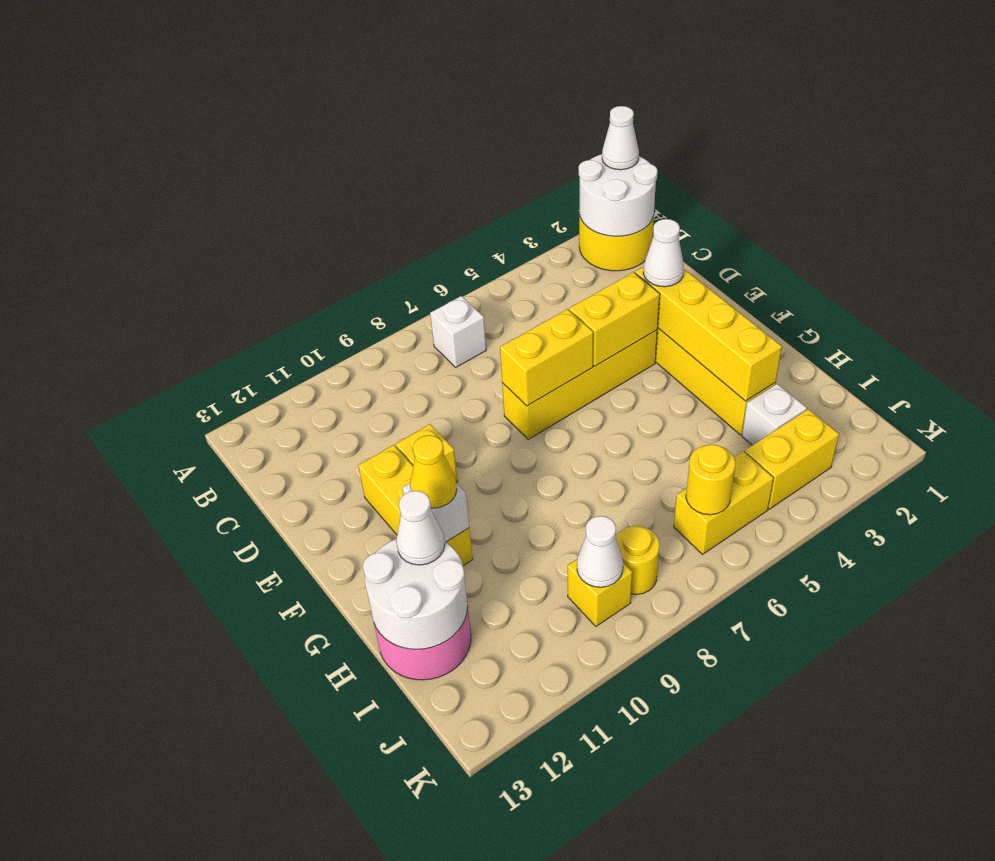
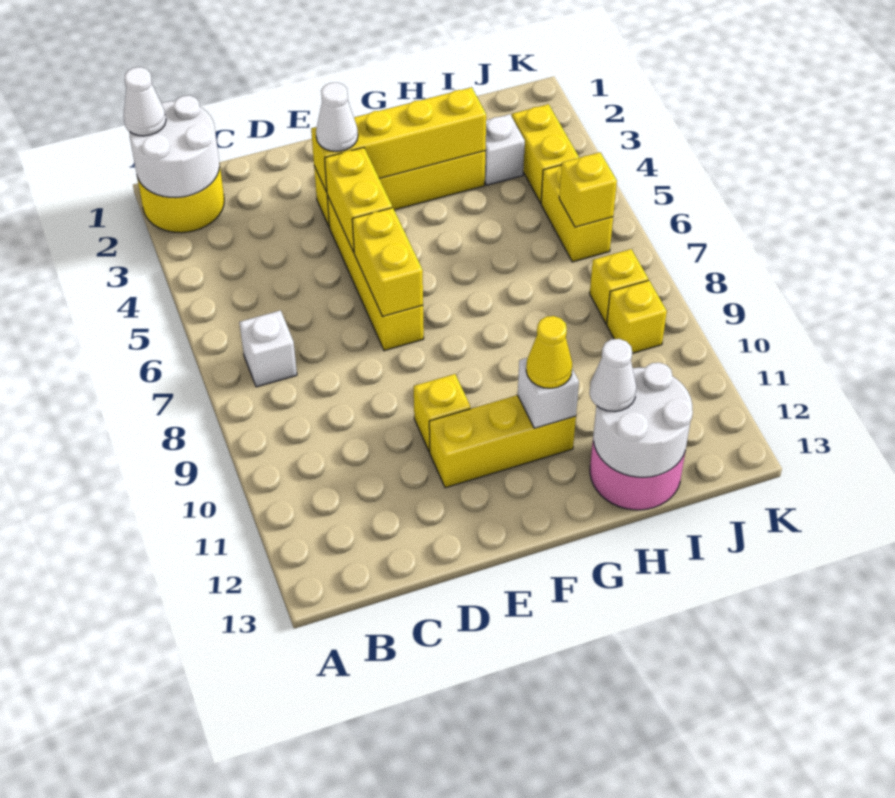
yellow 1x1 round brick [686,445,735,515] -> yellow 1x1 brick [559,152,617,227]
yellow 1x1 round brick [616,526,660,595] -> yellow 1x1 brick [590,249,648,324]
white 1x1 cone [577,516,623,587] -> none

